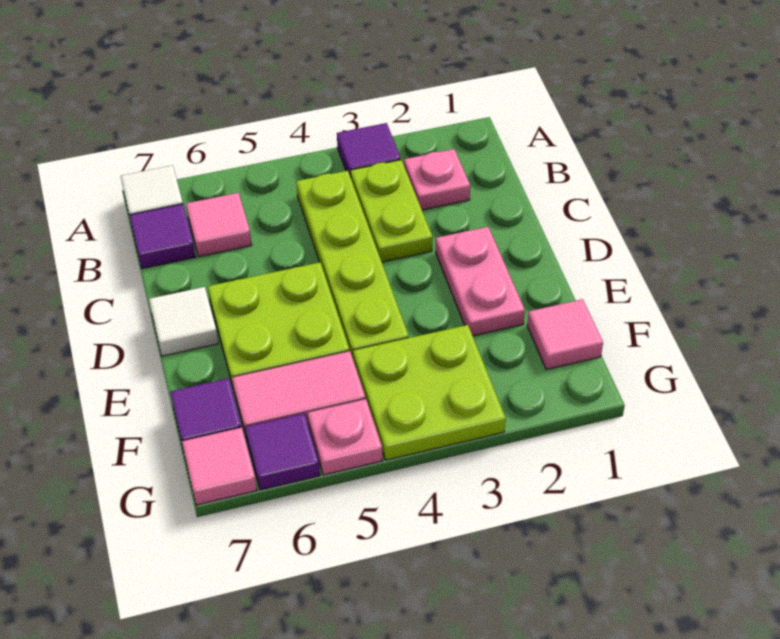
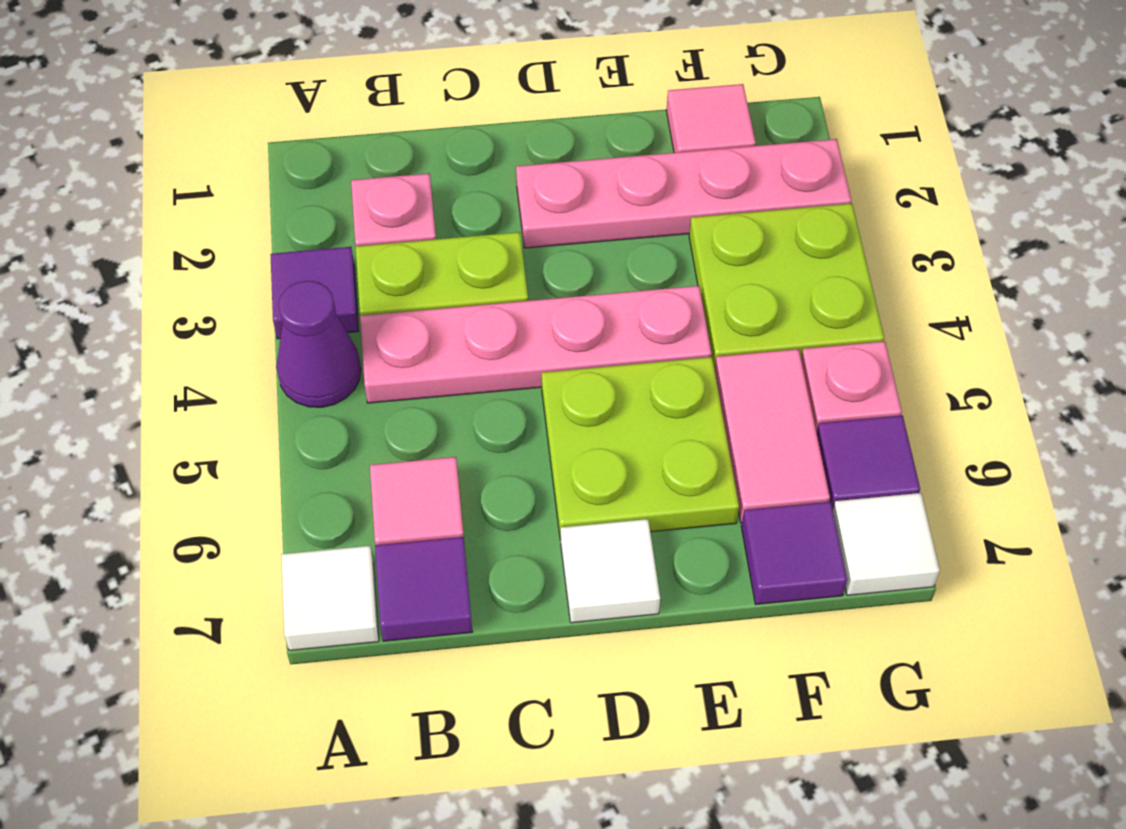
none -> purple 1x1 cone [276,281,361,407]
lime 1x4 plate [296,171,409,358] -> pink 1x4 plate [360,286,712,403]
pink 1x2 plate [436,227,525,336] -> pink 1x4 plate [516,139,851,248]
pink 1x1 tile [182,428,257,505] -> white 1x1 tile [833,493,940,595]

